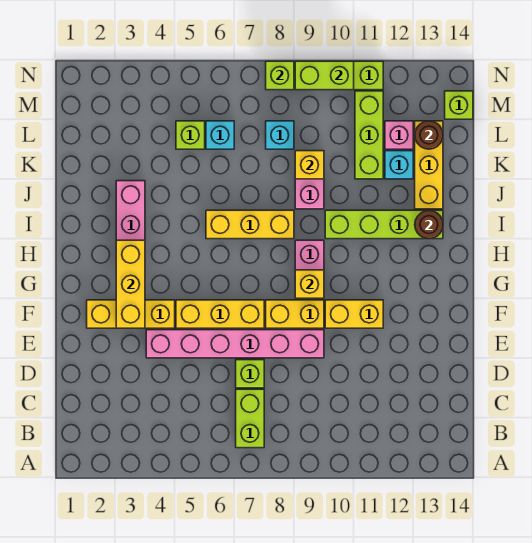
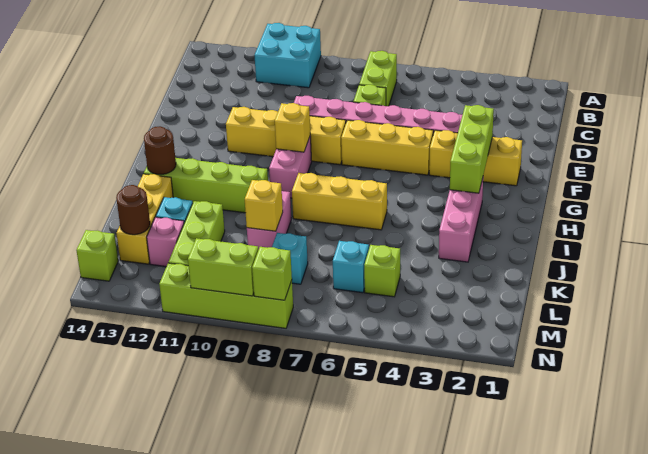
none -> cyan 2x2 brick [254,23,321,88]
yellow 1x3 brick [116,240,145,328] -> lime 1x3 brick [450,105,494,193]

